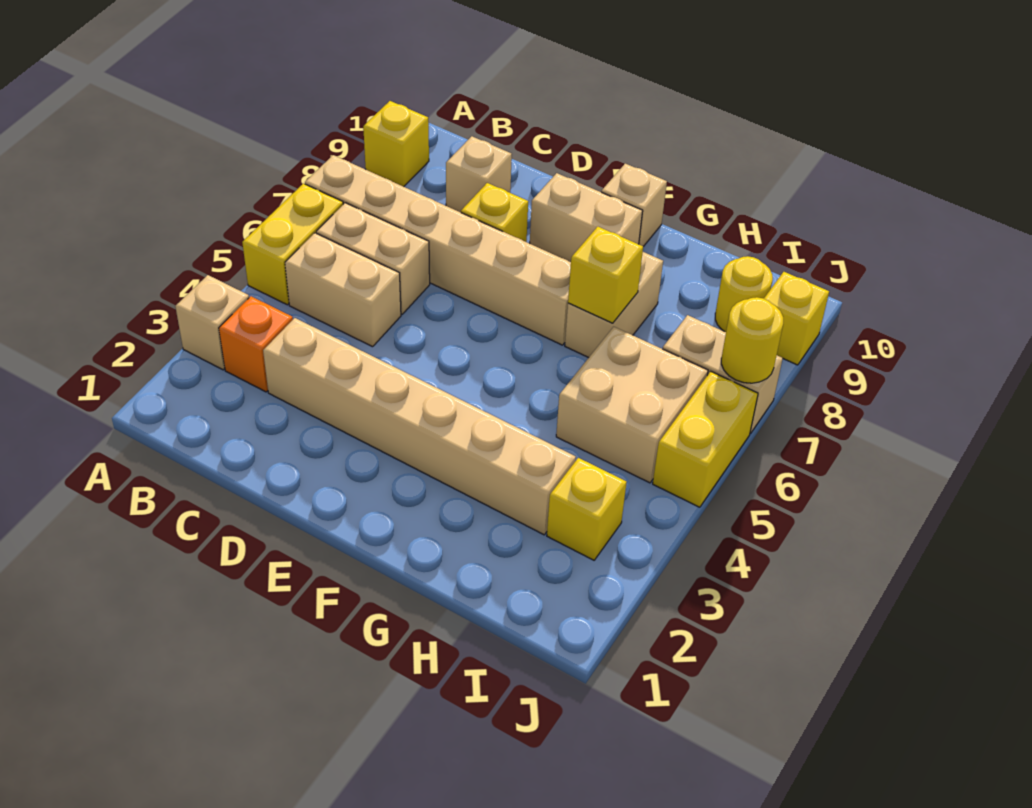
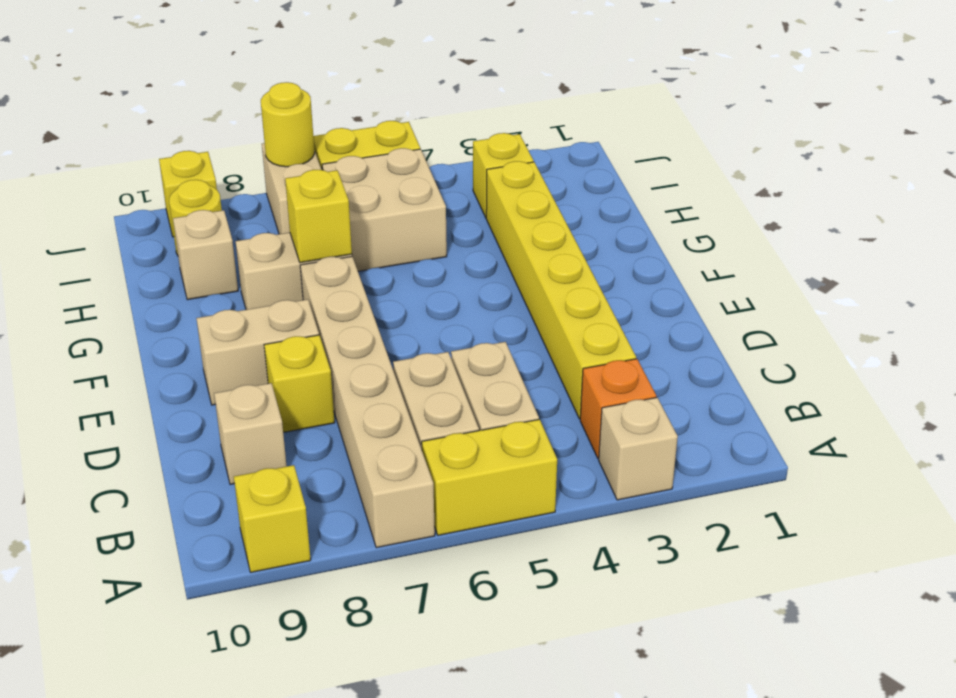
tan 1x6 brick [263,318,576,535] -> yellow 1x6 brick [486,161,636,419]
tan 1x2 brick [530,173,643,262] -> tan 1x2 brick turned to [196,299,319,405]
tan 1x1 brick [601,164,667,247] -> tan 1x1 brick moved to [173,210,238,300]

